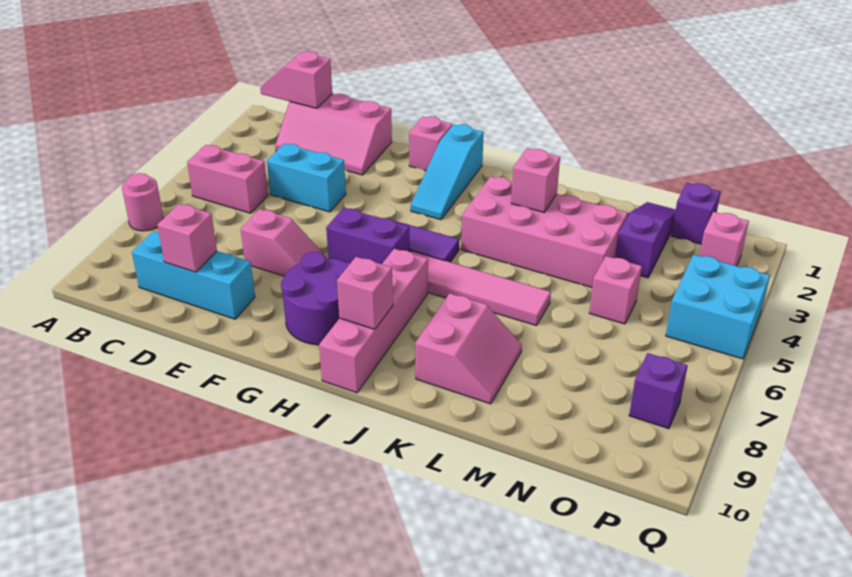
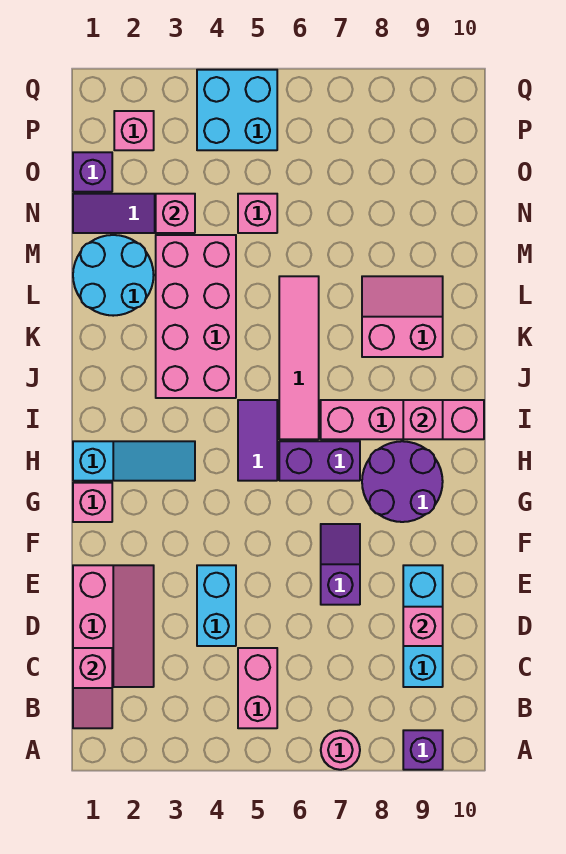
pink 1x2 slope [241,209,326,276] -> purple 1x2 slope [321,524,360,605]
purple 1x2 brick [326,208,410,264] -> purple 1x2 brick turned to [279,441,360,481]
pink 1x1 brick [511,149,560,213] -> pink 1x1 brick moved to [156,194,195,233]
none -> cyan 2x2 round brick [73,235,154,316]
purple 1x1 brick [629,353,688,429] -> purple 1x1 brick moved to [403,730,443,770]

